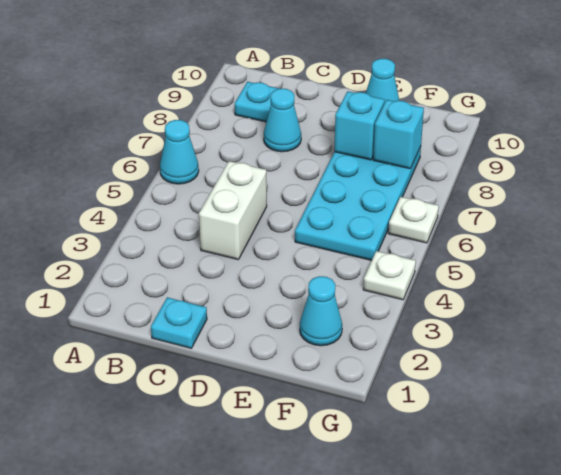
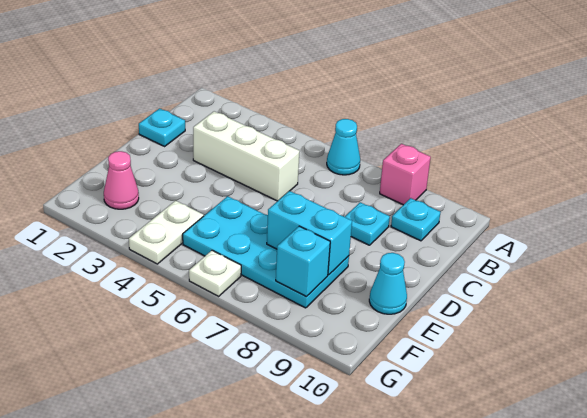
none -> pink 1x1 brick [380,144,431,205]
white 1x2 brick [199,161,267,260] -> white 1x3 brick [193,111,300,201]
cyan 1x1 cone [264,89,301,152] -> cyan 1x1 plate [345,202,390,245]
cyan 1x1 brick [334,91,384,160] -> cyan 1x2 brick [267,191,352,275]
cyan 1x1 cone [300,276,342,346] -> pink 1x1 cone [104,151,139,209]
white 1x1 plate [363,251,416,300] -> white 1x2 plate [129,201,204,264]

